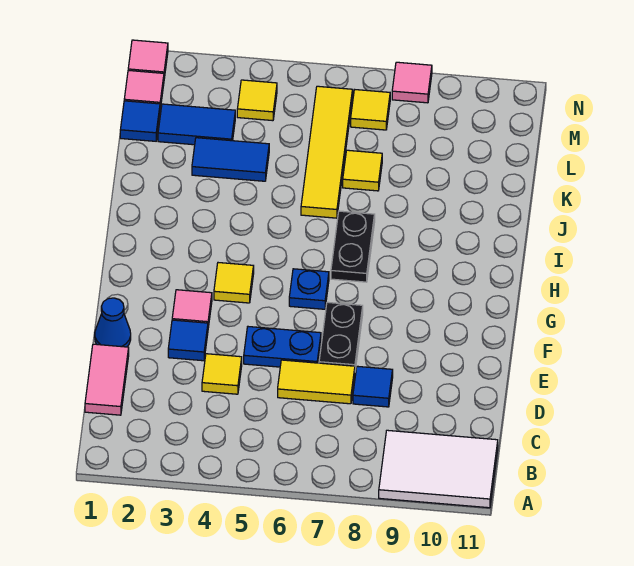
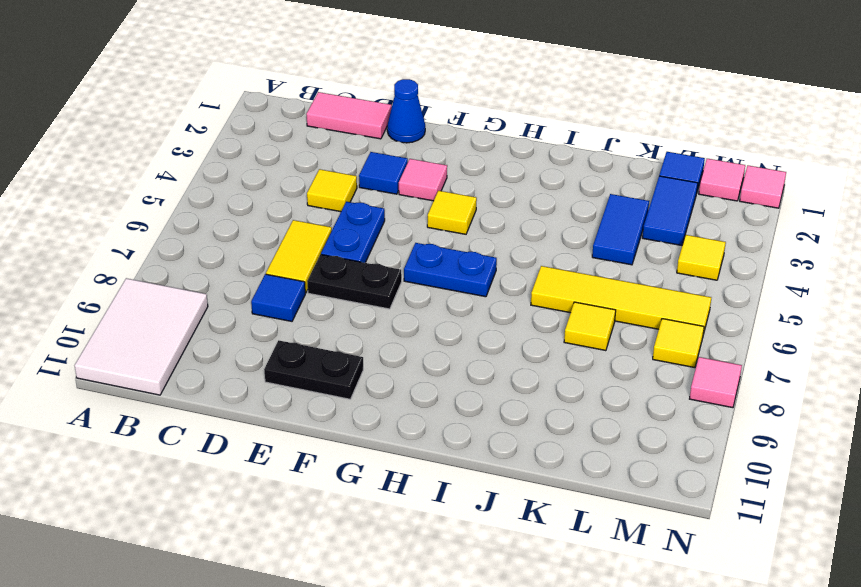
blue 1x1 plate [289,269,329,309] -> blue 1x2 plate [404,243,497,297]
black 1x2 plate [331,211,375,282] -> black 1x2 plate moved to [264,340,363,399]

